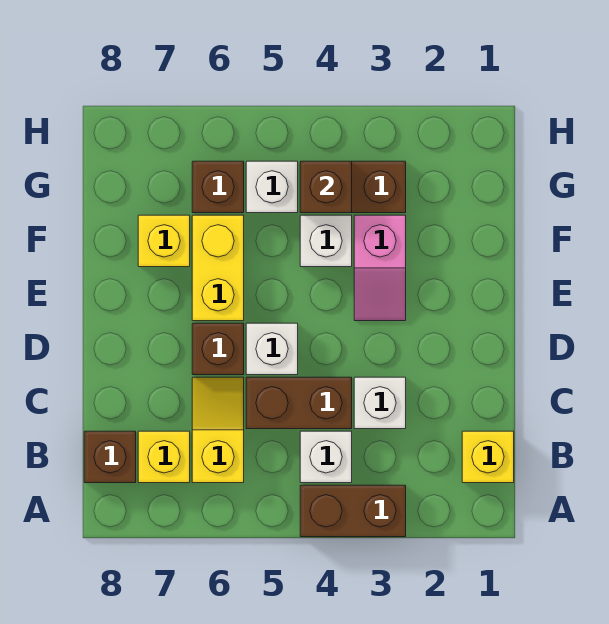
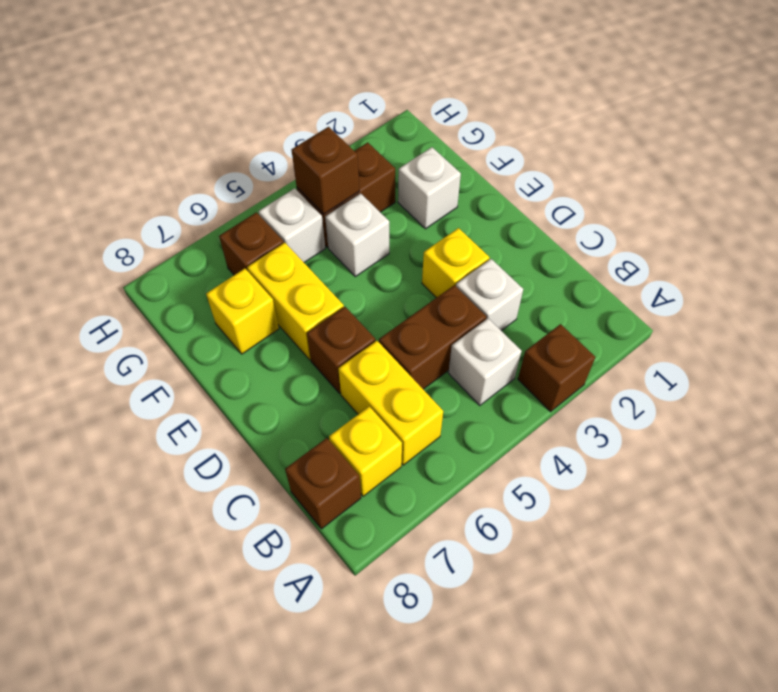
brown 1x2 brick [300,485,406,537] -> brown 1x1 brick [518,324,595,412]
yellow 1x1 brick [462,431,514,483] -> yellow 1x1 brick moved to [422,228,490,298]
yellow 1x2 slope [192,377,244,483] -> yellow 1x2 brick [338,341,443,465]
white 1x1 brick [246,323,298,375] -> white 1x1 brick moved to [398,147,461,229]
pink 1x2 slope [354,215,406,321] -> none

